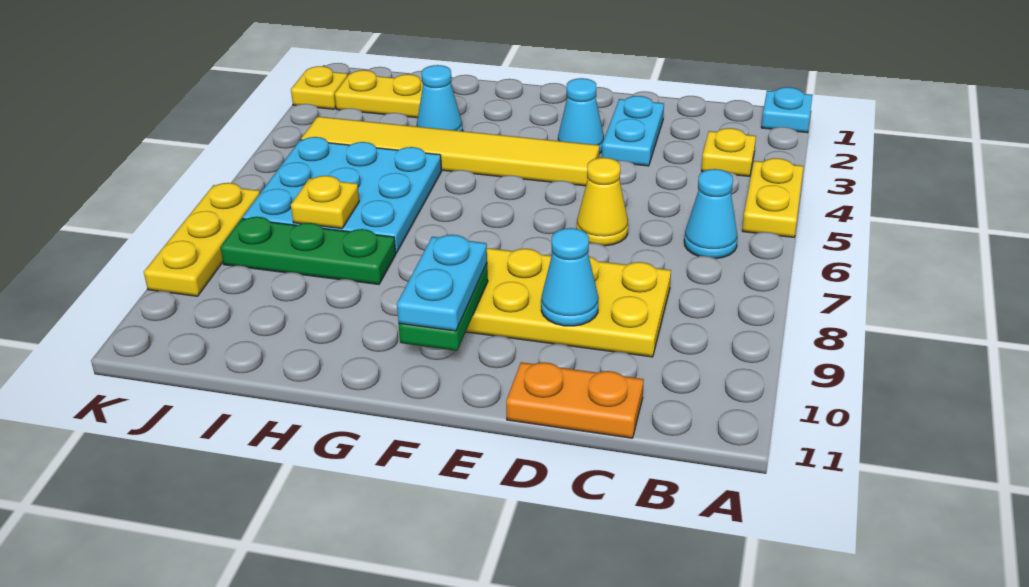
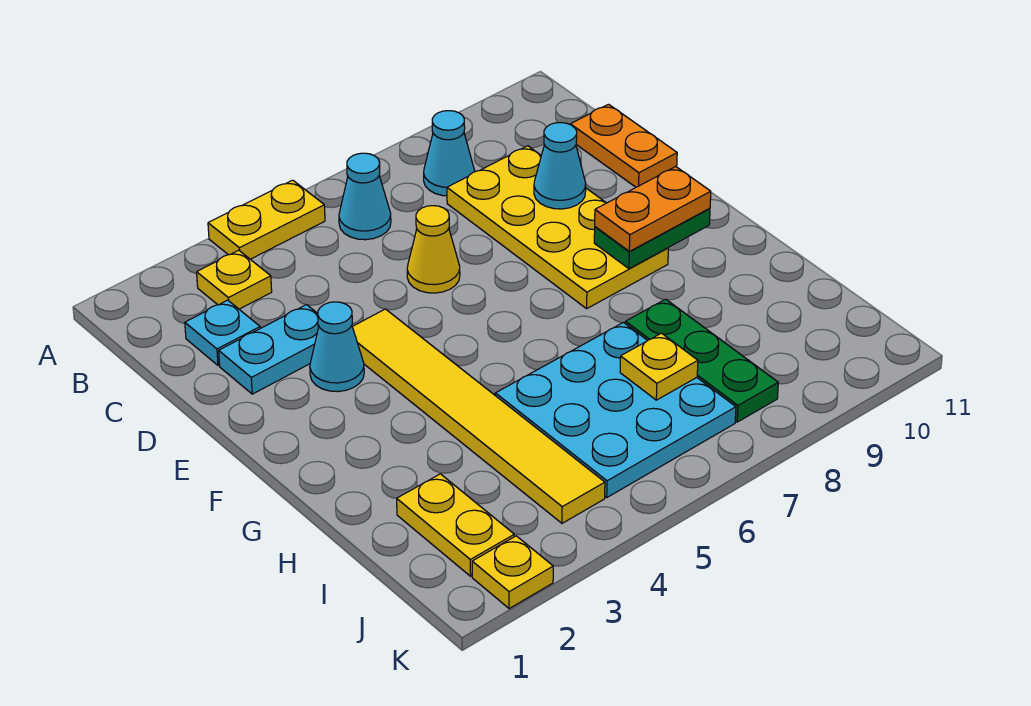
cyan 1x1 plate [761,87,813,133] -> cyan 1x1 plate moved to [185,300,260,365]
cyan 1x2 plate [397,235,487,331] -> orange 1x2 plate [595,167,711,251]
cyan 1x1 cone [416,65,463,131] -> cyan 1x1 cone moved to [424,111,475,196]
yellow 1x3 plate [144,183,260,296] -> none

